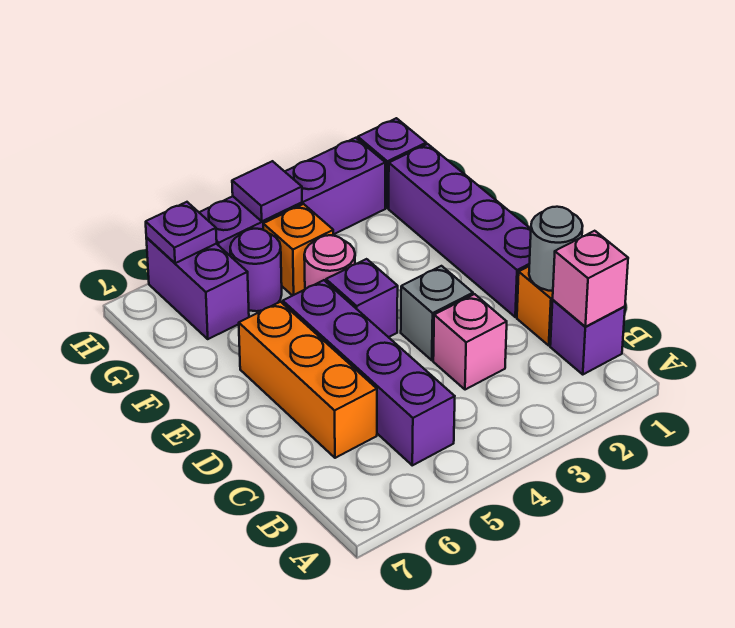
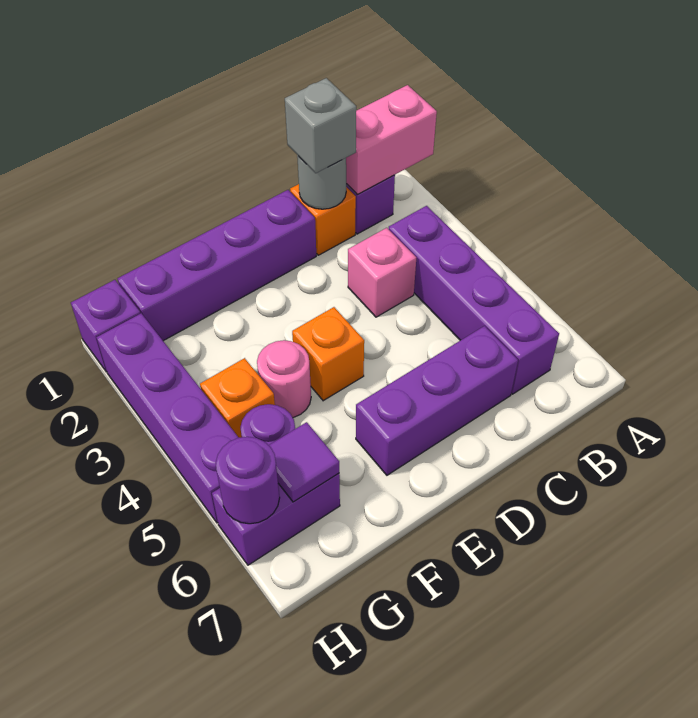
pink 1x1 brick [553,231,628,327] -> pink 1x2 brick [346,85,437,194]
purple 1x4 brick [283,280,455,465] -> purple 1x4 brick turned to [389,206,559,394]
orange 1x3 brick [239,302,377,458] -> purple 1x3 brick [356,326,518,475]
grey 1x1 brick [401,266,473,360] -> grey 1x1 brick moved to [285,78,356,173]
purple 1x1 brick [326,259,398,337] -> orange 1x1 brick [292,307,364,401]
purple 1x1 tile [232,161,302,221] -> purple 1x1 tile moved to [269,422,339,502]
purple 1x1 plate [146,202,217,263] -> purple 1x1 round brick [216,437,280,524]

